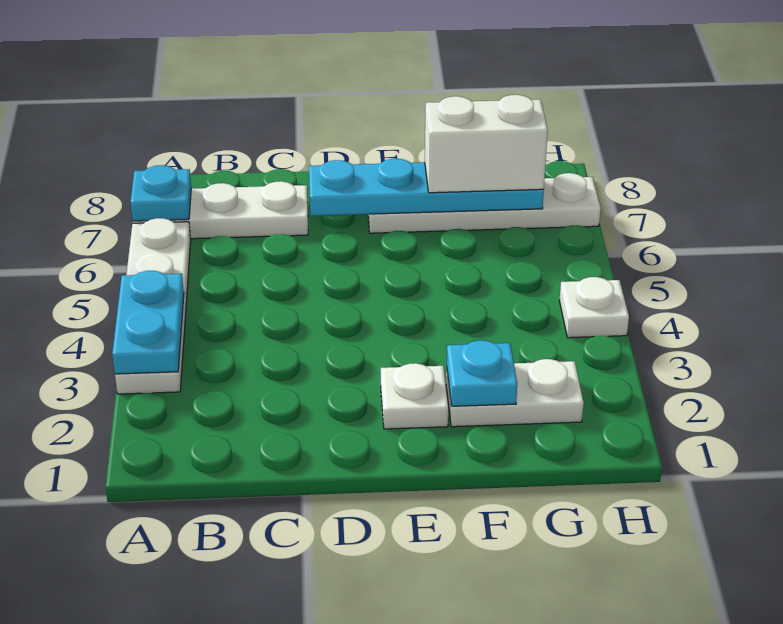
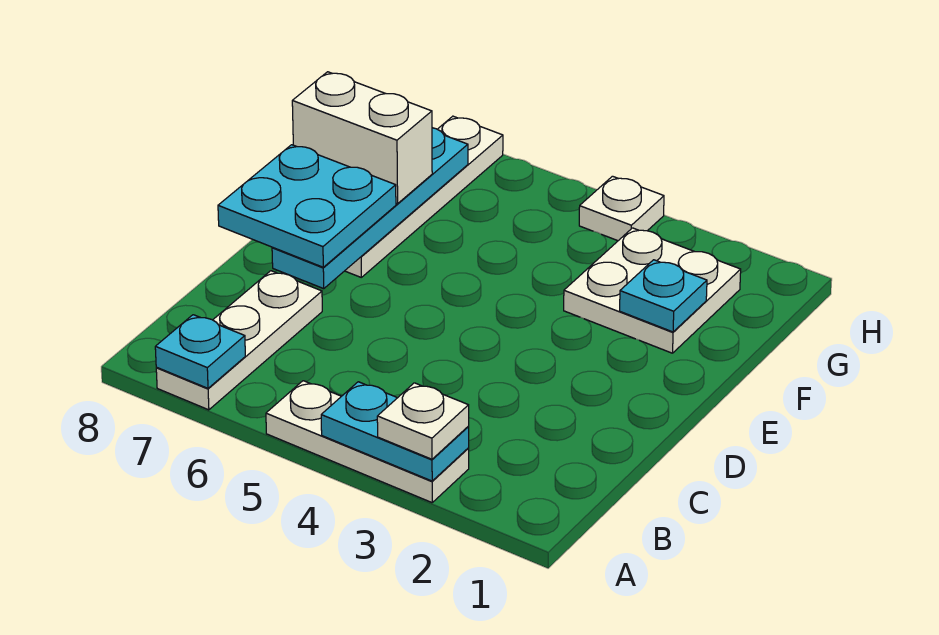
white 1x4 plate [115,218,191,394] -> white 1x3 plate [266,381,469,503]
none -> cyan 2x2 plate [218,145,396,267]
white 1x1 plate [381,363,448,429] -> white 1x1 plate moved to [377,383,469,459]
white 1x2 plate [446,359,584,427] -> white 2x2 plate [564,228,741,353]
white 1x2 brick [425,95,548,193] -> white 1x2 brick turned to [292,72,432,204]

